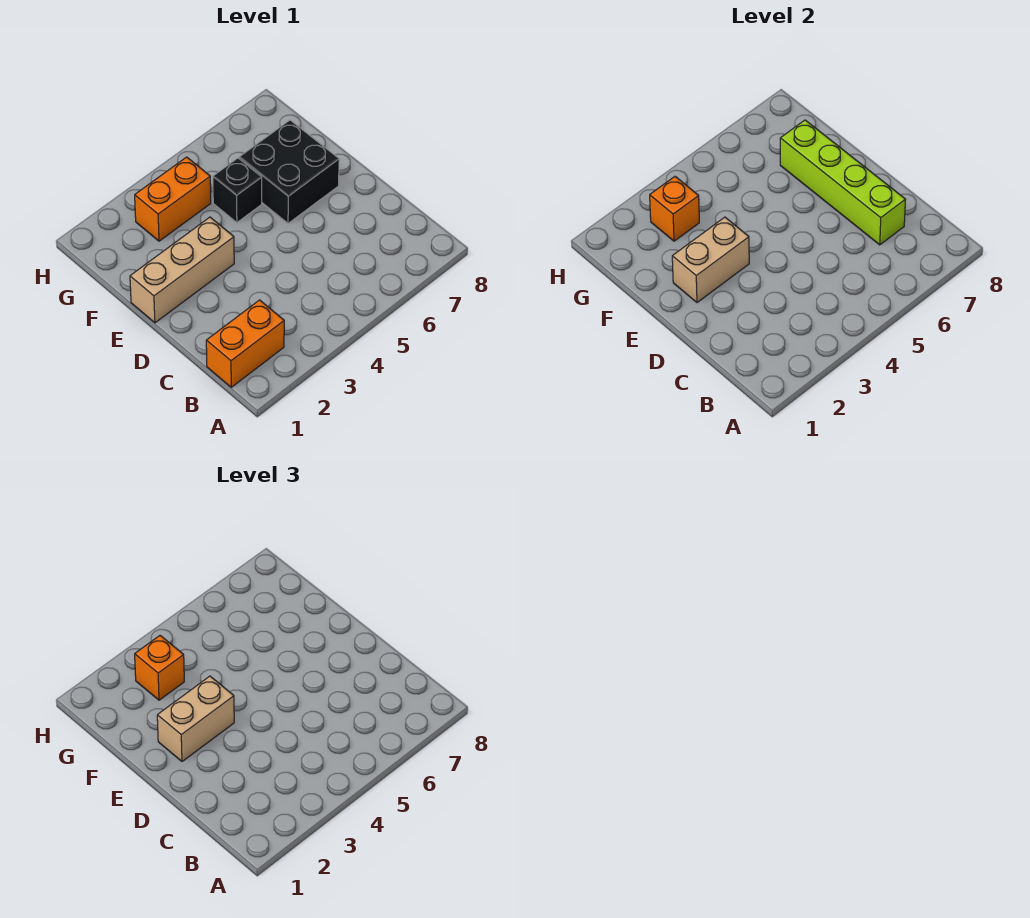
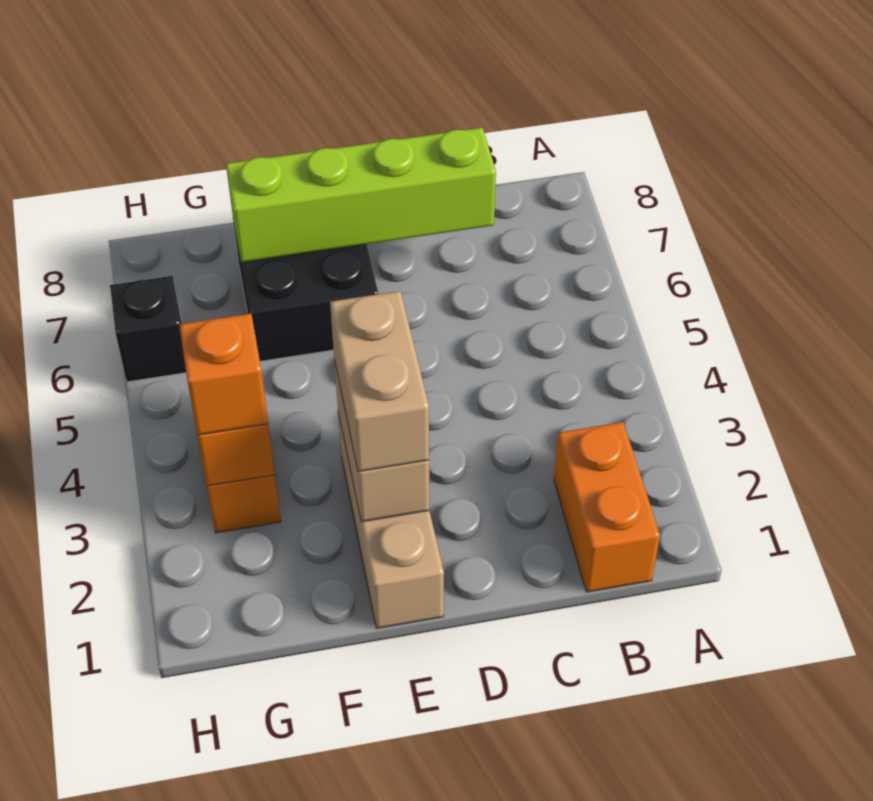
black 1x1 brick [213,158,262,223] -> black 1x1 brick moved to [110,276,186,382]

